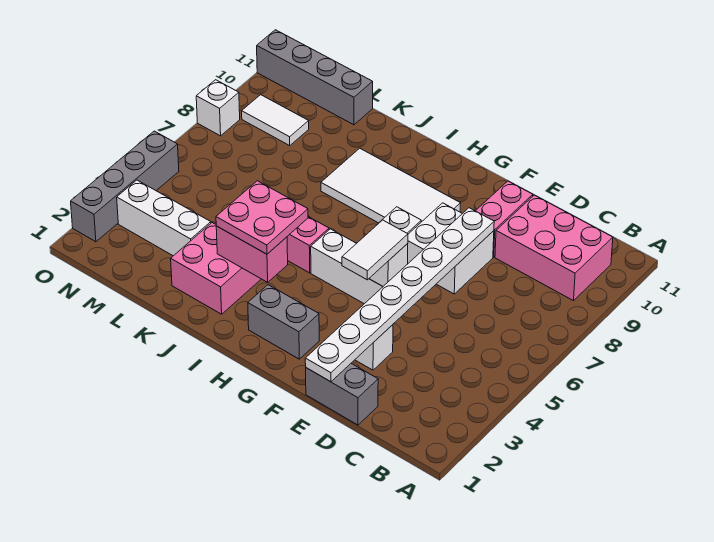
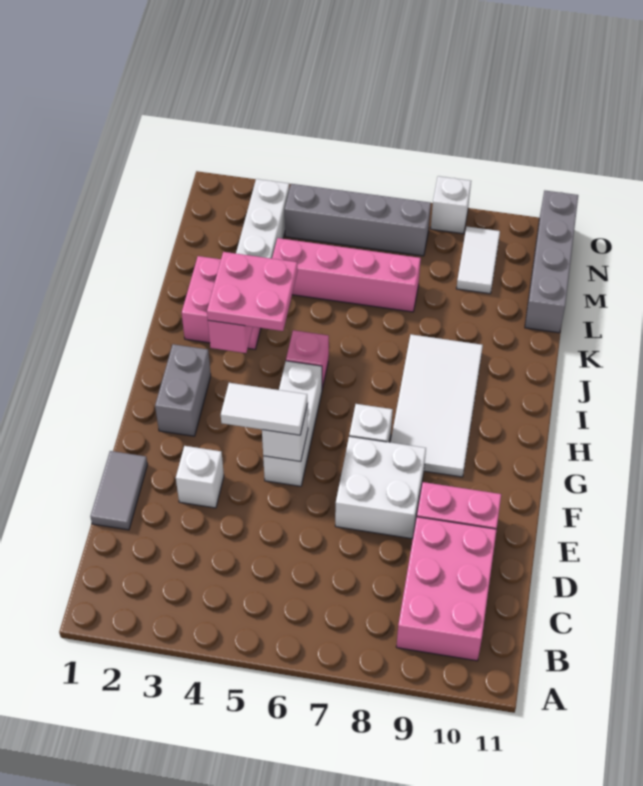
grey 1x2 brick [306,364,378,425] -> grey 1x2 tile [90,451,148,530]
white 1x8 plate [305,208,494,382] -> none
none -> pink 1x4 brick [272,238,421,312]
grey 1x4 brick [71,131,179,242] -> grey 1x4 brick moved to [285,184,431,256]

